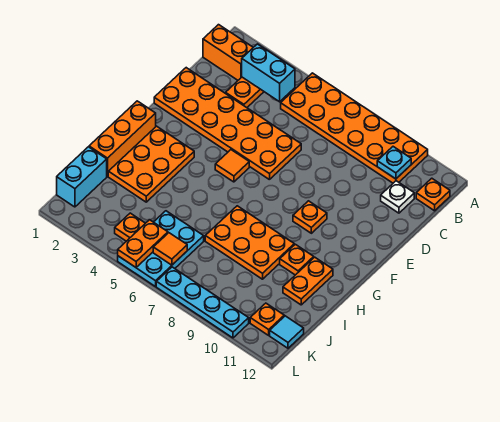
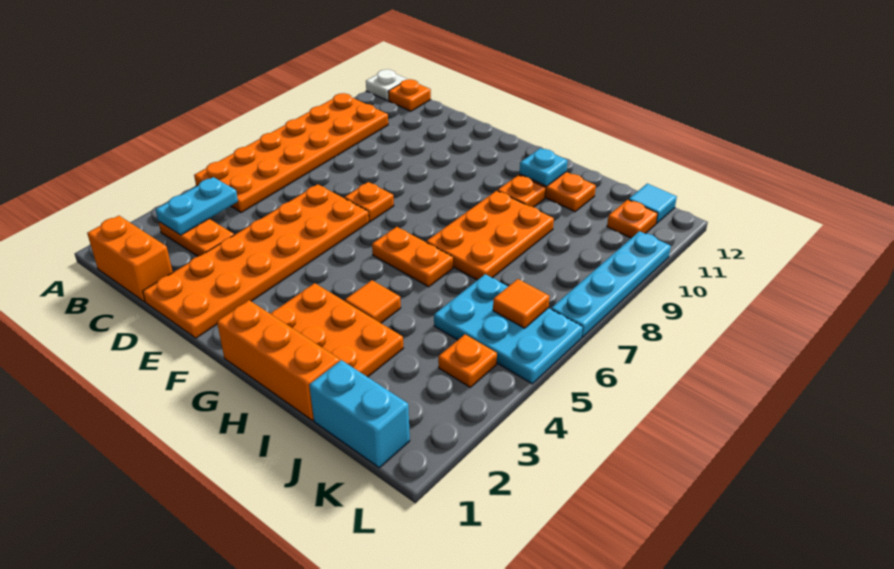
orange 1x2 brick [203,25,253,80] -> orange 1x2 brick turned to [87,216,173,302]
cyan 1x2 brick [242,44,295,102] -> cyan 1x2 plate [156,177,238,235]
cyan 1x1 plate [377,147,411,179] -> cyan 1x1 plate moved to [520,148,568,186]
white 1x1 plate [381,181,414,213] -> white 1x1 plate moved to [366,69,407,101]
orange 1x1 tile [215,150,249,182] -> orange 1x1 tile moved to [345,280,401,323]
orange 1x1 plate [293,201,327,233] -> orange 1x1 plate moved to [344,182,394,222]
orange 1x2 plate [118,220,168,267] -> orange 1x2 plate moved to [372,227,453,287]

